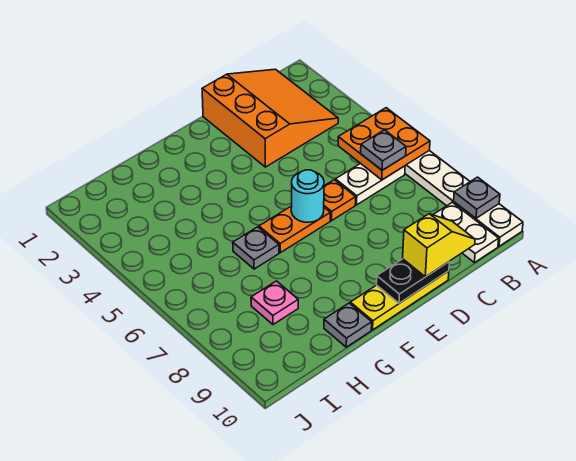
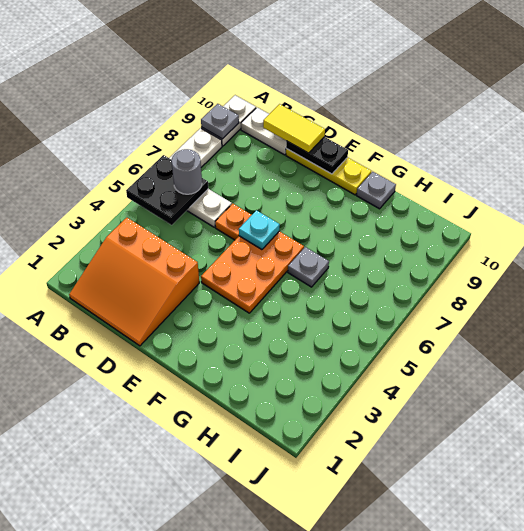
orange 2x2 plate [338,108,430,180] -> black 2x2 plate [126,155,208,225]
orange 3x3 slope [202,69,338,167] -> orange 3x3 slope turned to [69,218,199,346]
grey 1x1 plate [361,130,406,170] -> grey 1x1 round brick [171,149,202,194]
white 1x2 plate [433,202,499,263] -> white 1x2 plate turned to [241,108,286,155]
yellow 1x2 slope [403,214,475,277] -> yellow 1x2 tile [263,104,325,153]
orange 1x2 plate [259,206,330,253] -> orange 2x3 plate [201,231,304,313]
cyan 1x1 round brick [291,170,324,222] -> cyan 1x1 plate [239,210,280,250]
pink 1x1 plate [251,281,298,325] -> none

